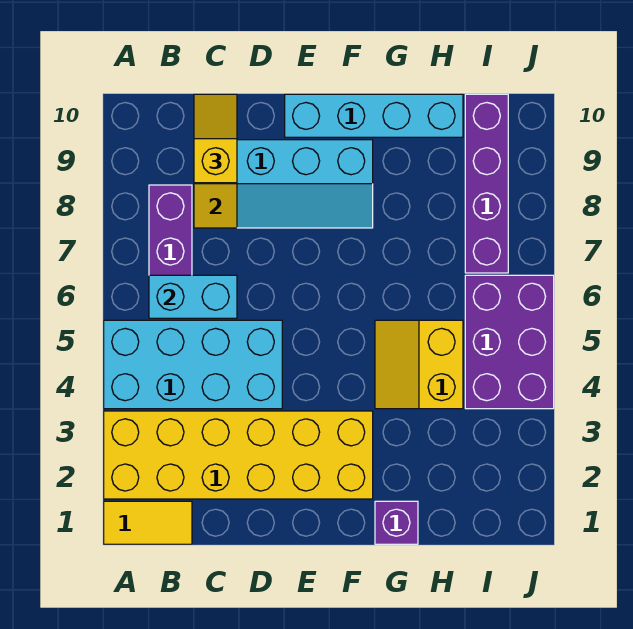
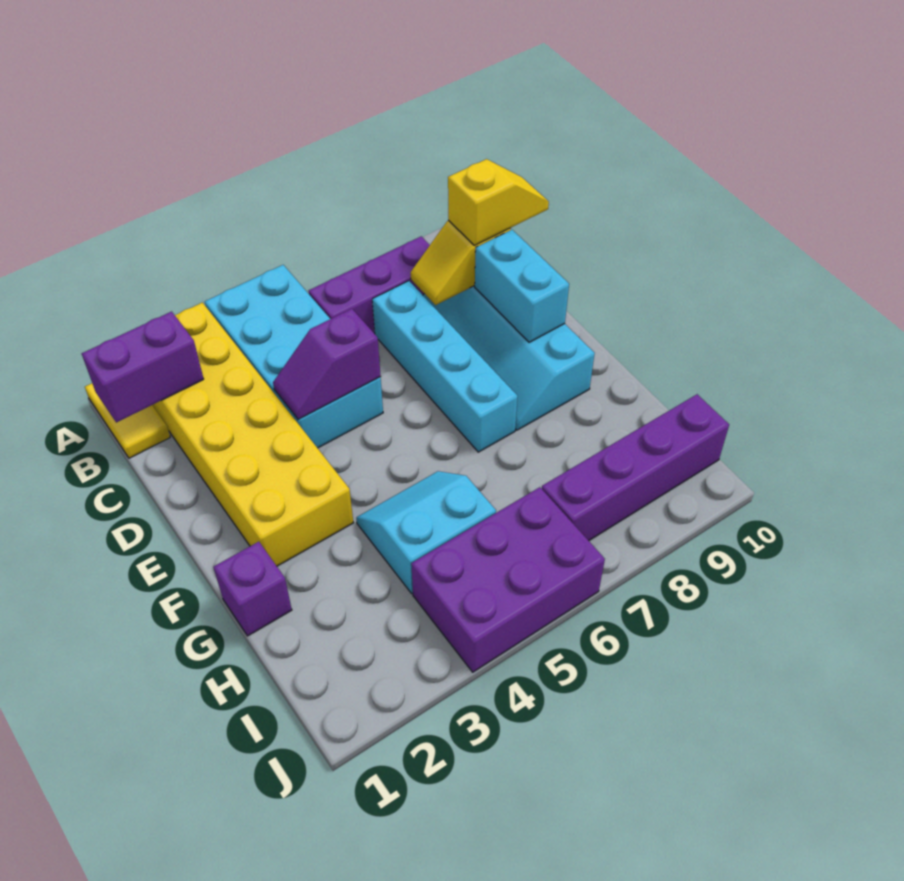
none -> purple 1x2 brick [82,312,204,423]
cyan 1x2 brick [149,275,237,318] -> cyan 1x2 brick moved to [475,230,569,342]
none -> purple 1x2 slope [273,309,381,420]
cyan 1x4 brick [285,94,463,137] -> cyan 1x4 brick moved to [372,281,518,452]
yellow 2x2 slope [375,320,463,409] -> cyan 2x2 slope [356,471,496,593]

